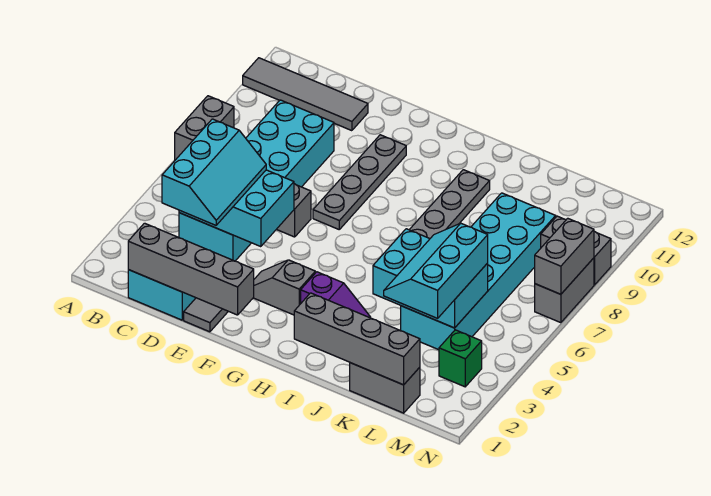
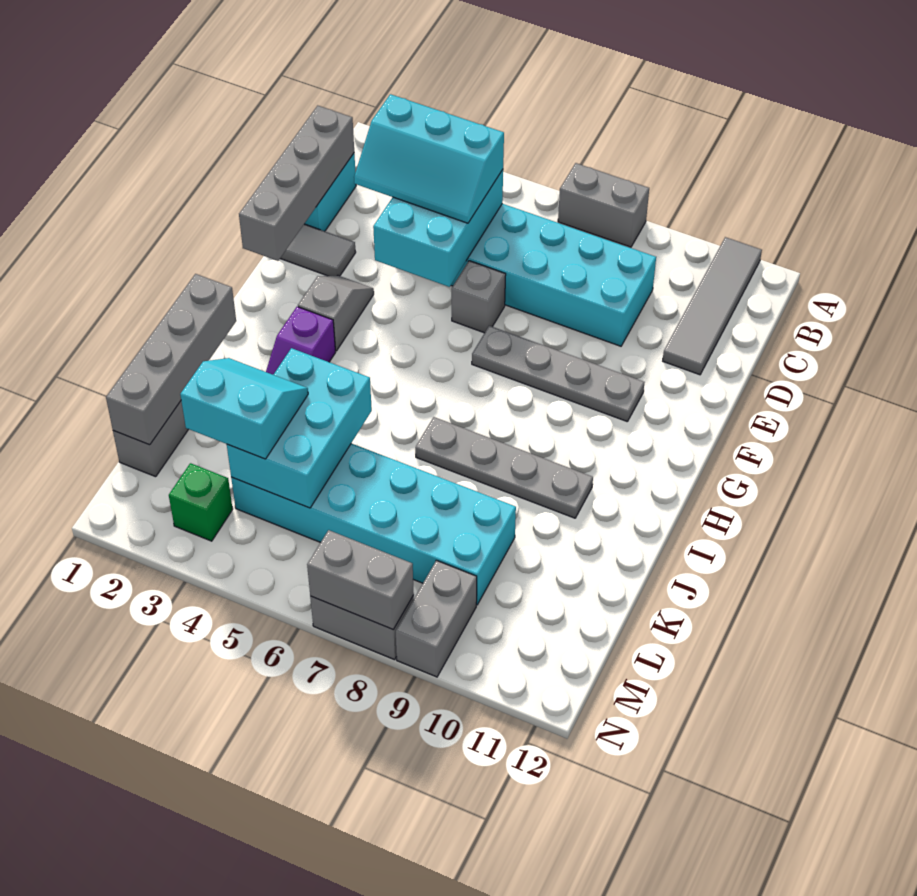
cyan 2x3 slope [384,223,488,318] -> cyan 2x2 slope [180,358,308,459]

